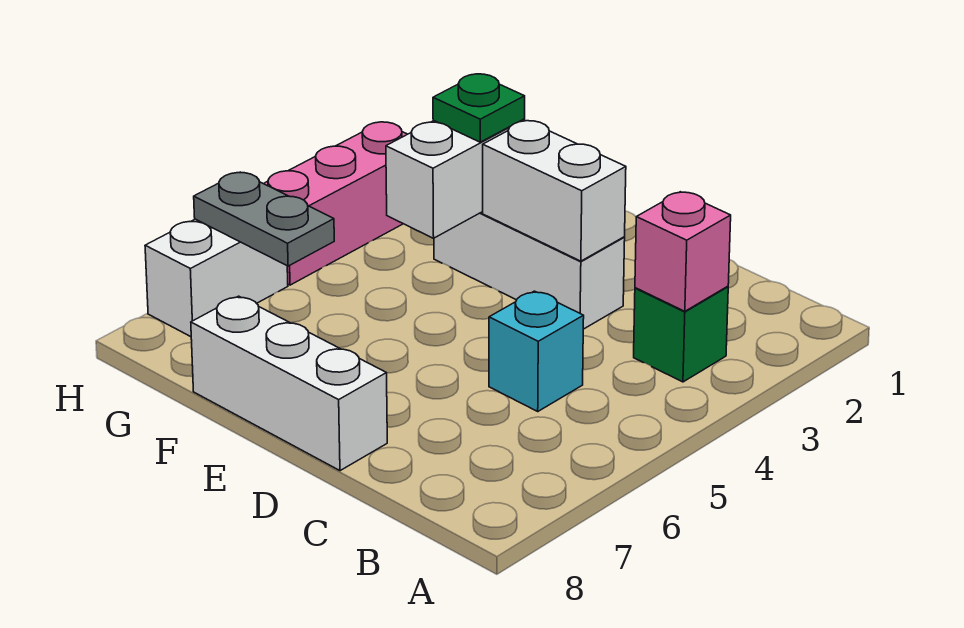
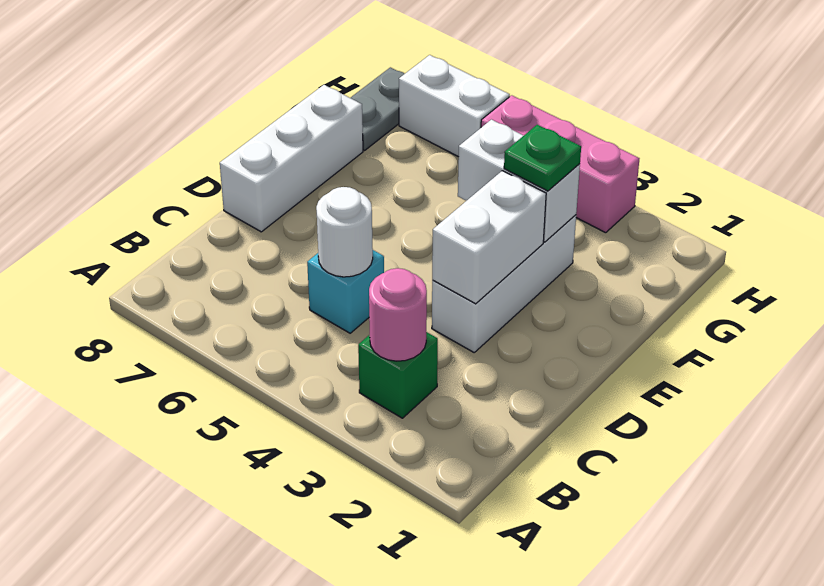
pink 1x1 brick [635,192,731,311] -> pink 1x1 round brick [369,268,427,361]
none -> white 1x1 round brick [316,187,373,277]
grey 1x2 plate [194,172,334,266] -> grey 1x2 plate moved to [351,67,405,151]

